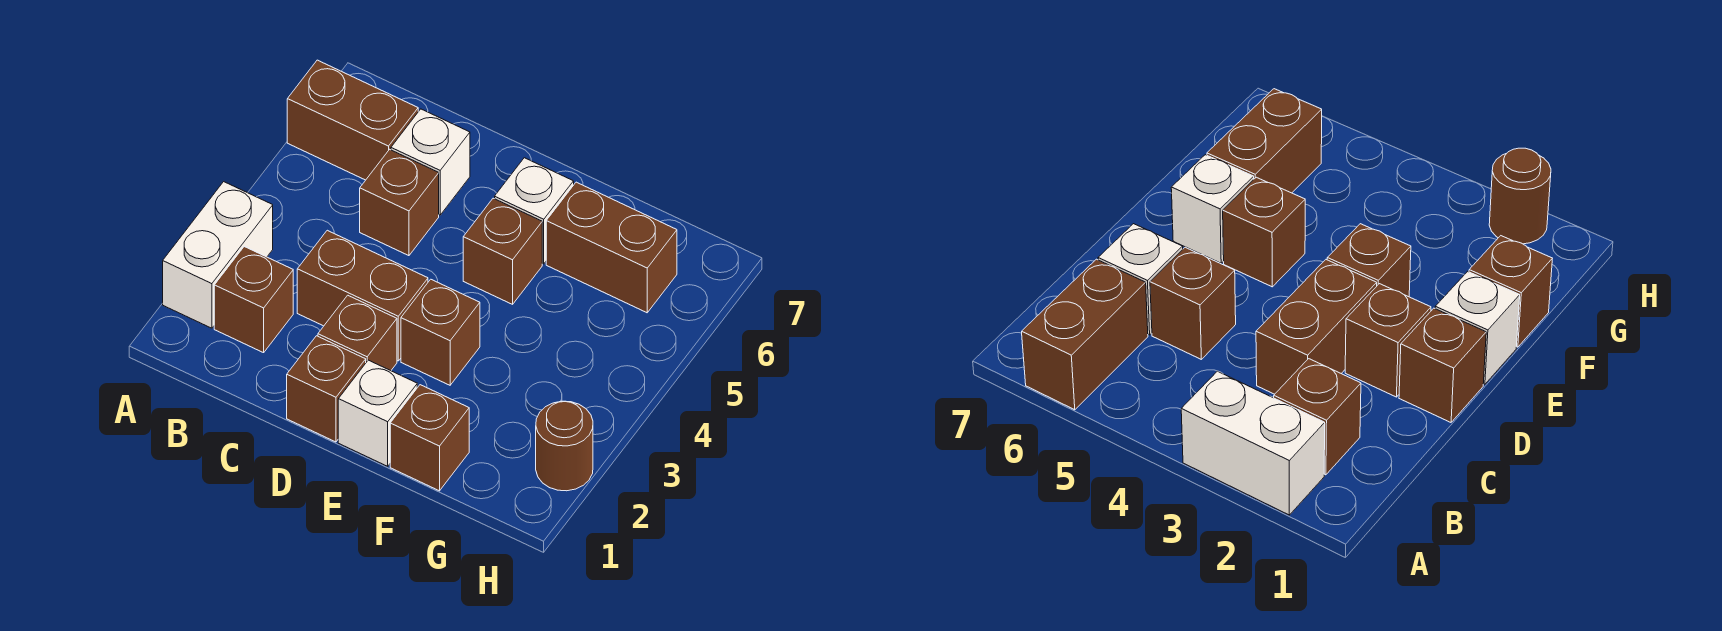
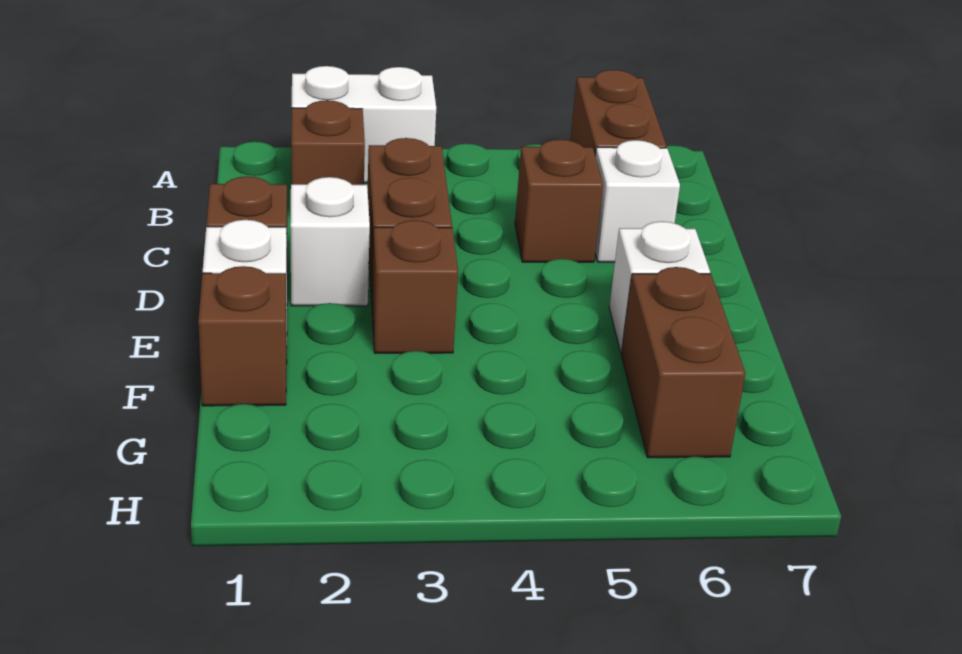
brown 1x1 brick [318,295,397,371] -> white 1x1 brick [290,177,370,306]
brown 1x1 brick [463,198,542,304] -> none
brown 1x1 round brick [536,401,593,491] -> none

